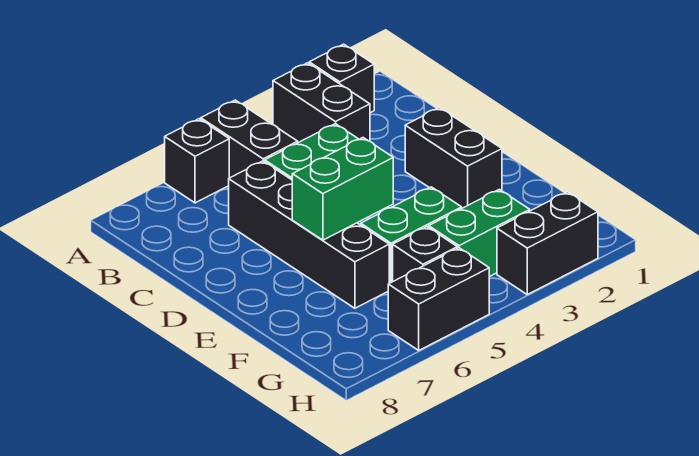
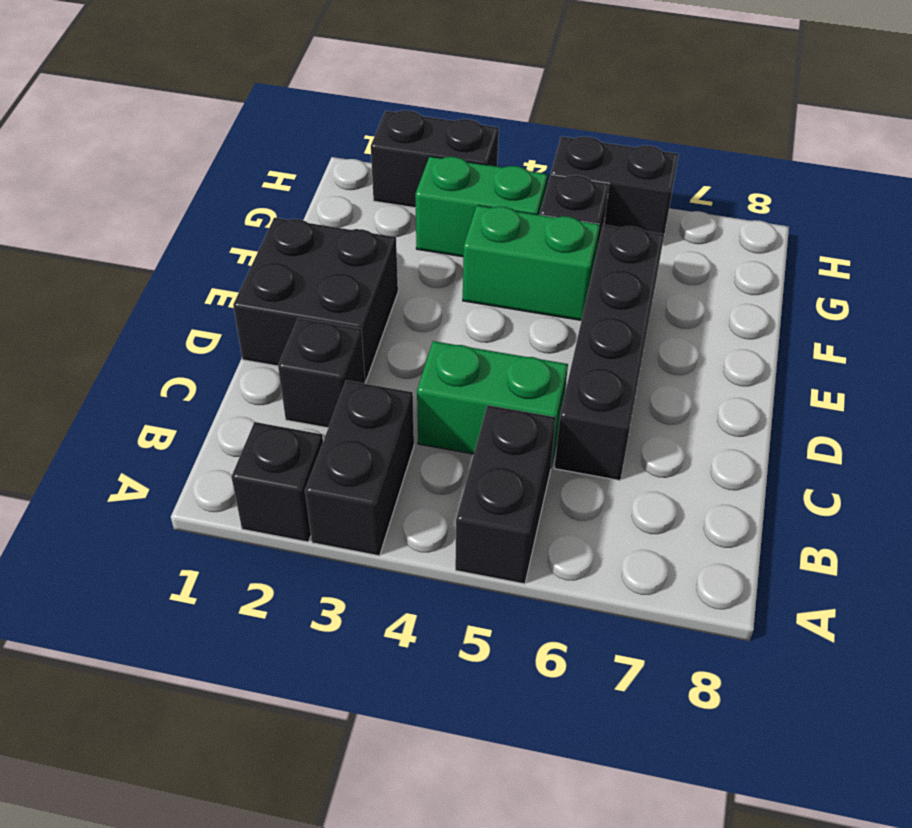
black 1x1 brick [165,119,229,203] -> black 1x1 brick moved to [278,318,365,428]
black 1x2 brick [405,108,502,208] -> black 2x2 brick [233,218,398,381]
green 1x2 brick [292,138,393,240] -> none

